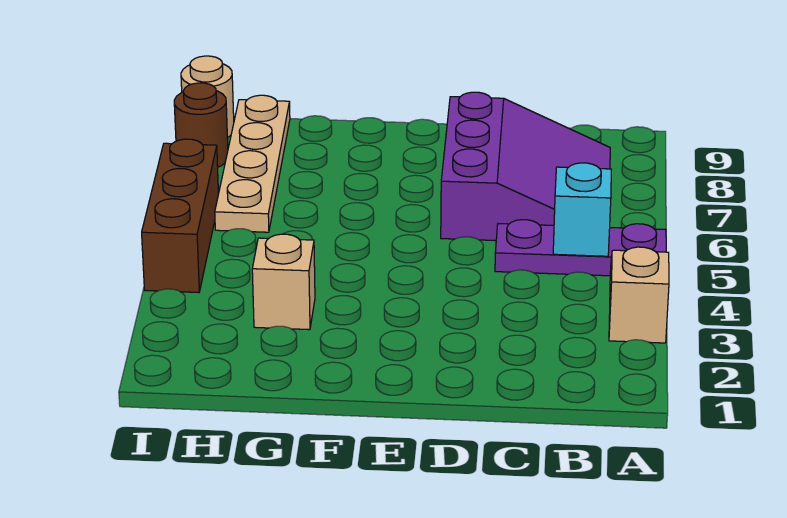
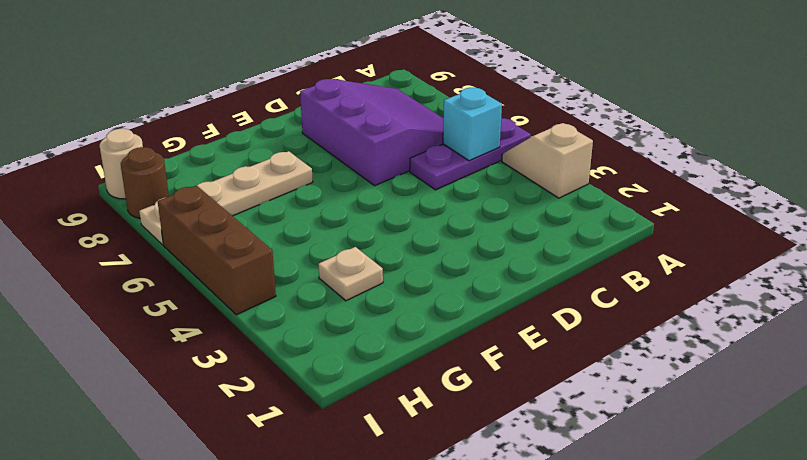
tan 1x1 brick [252,234,315,330] -> tan 1x1 plate [318,247,383,301]
tan 1x4 plate [215,95,290,232] -> tan 1x4 plate turned to [139,151,313,245]

